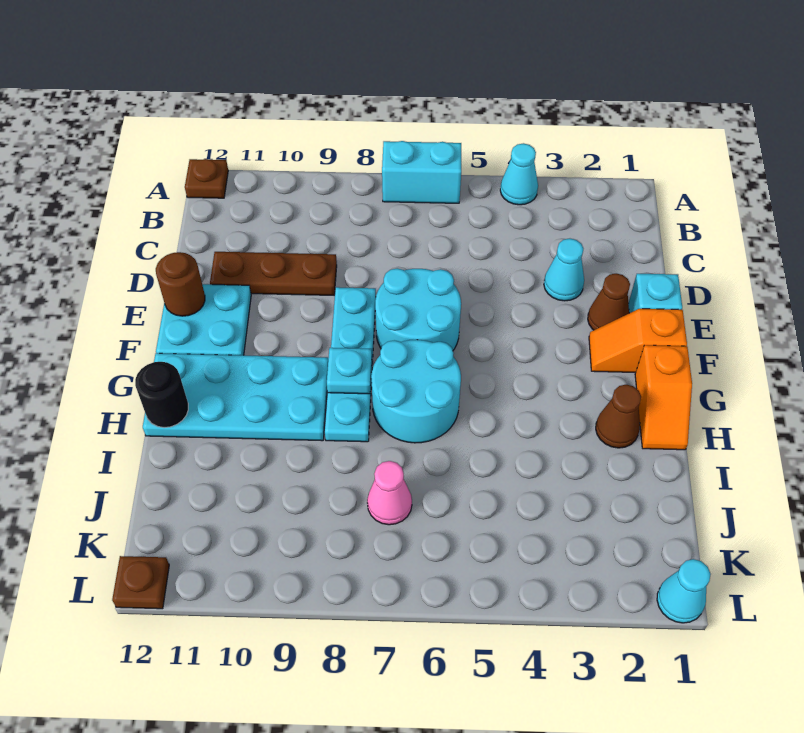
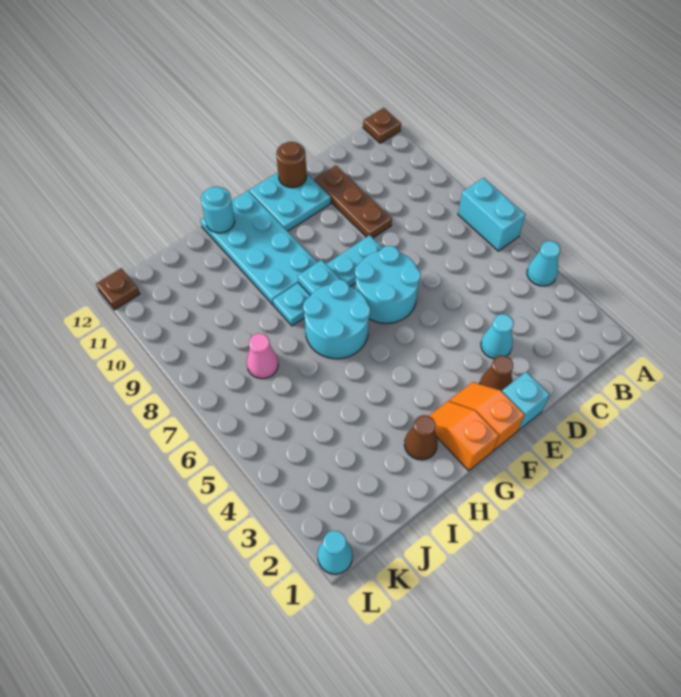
orange 1x2 slope [635,345,692,450] -> orange 1x2 slope turned to [429,401,499,471]
black 1x1 round brick [135,362,188,428] -> cyan 1x1 round brick [201,187,235,233]

